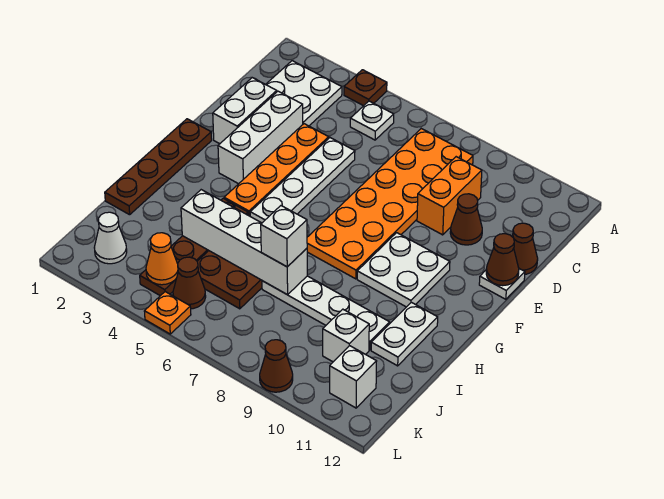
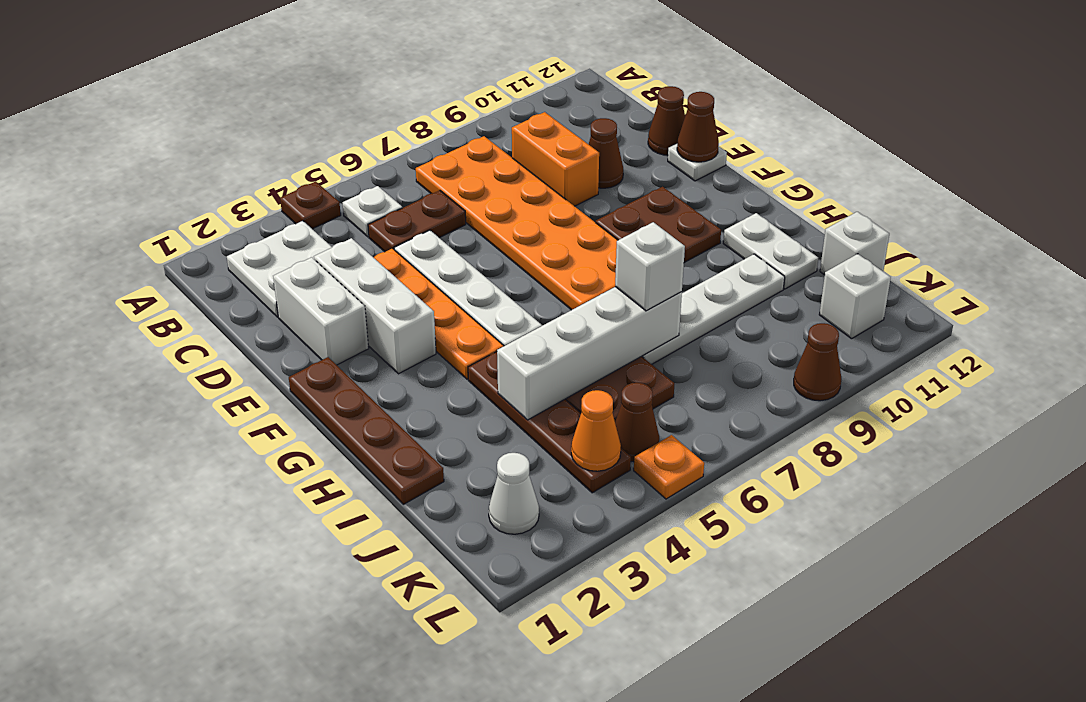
none -> brown 1x2 plate [368,190,466,252]
white 2x2 plate [357,233,450,307] -> brown 2x2 plate [595,187,721,263]
white 1x1 brick [323,309,369,362] -> white 1x1 brick moved to [820,212,889,275]

